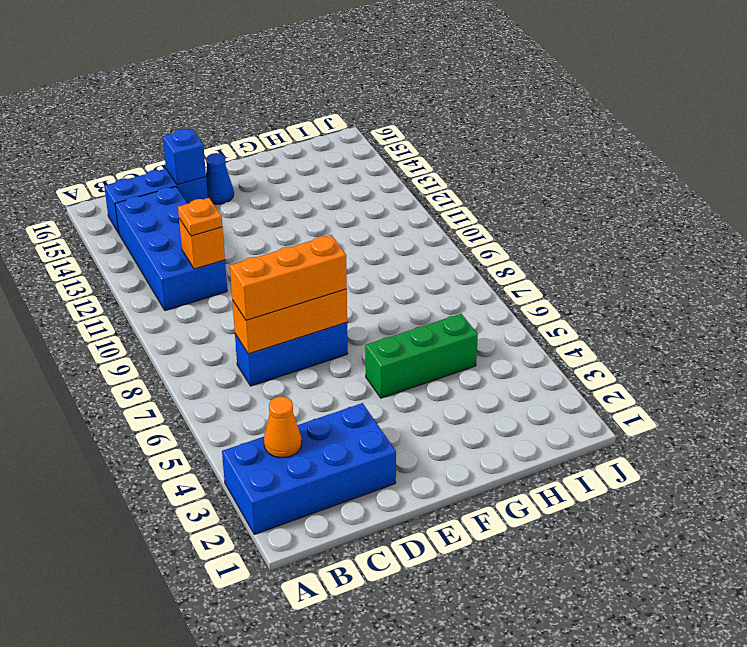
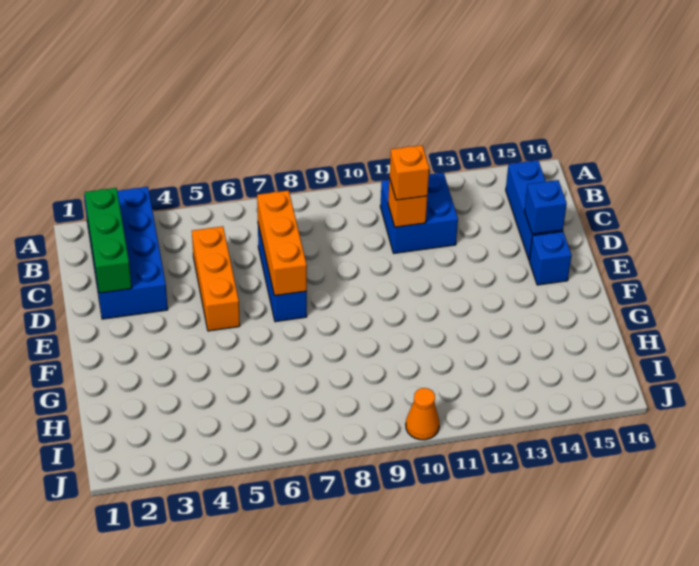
orange 1x1 cone [264,396,302,458] -> orange 1x1 cone moved to [406,388,439,440]
blue 2x4 brick [115,187,227,311] -> blue 2x2 brick [380,173,458,253]
orange 1x3 brick [230,235,347,320] -> orange 1x3 brick moved to [192,226,240,331]
orange 1x1 plate [178,198,222,236] -> orange 1x1 brick [390,145,429,200]
blue 1x1 cone [206,153,234,204] -> blue 1x1 brick [529,232,571,285]
green 1x3 brick [365,314,478,398] -> green 1x3 brick moved to [85,188,132,293]

